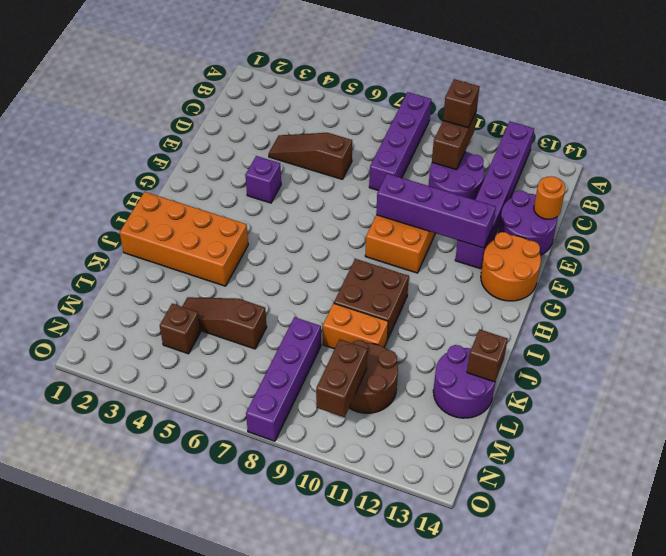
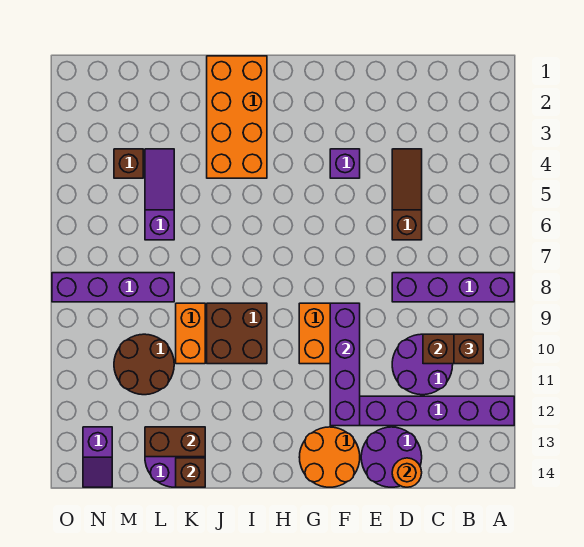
brown 1x3 slope [182,297,267,349] -> purple 1x3 slope [145,149,174,240]
brown 1x2 brick [316,339,367,417] -> brown 1x2 brick moved to [145,427,205,457]
none -> purple 1x2 slope [83,427,112,487]

